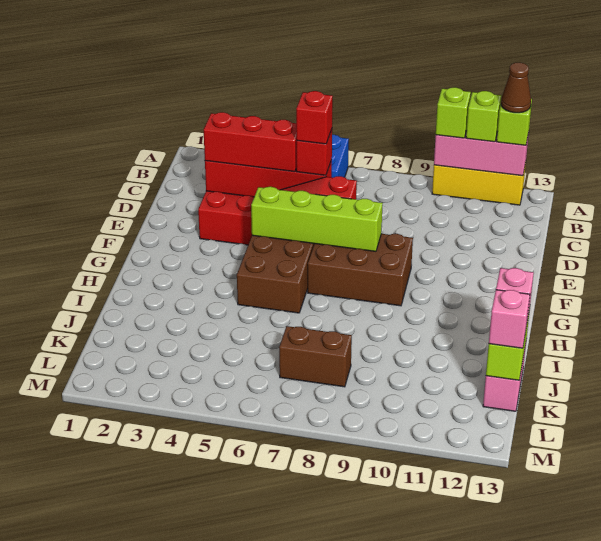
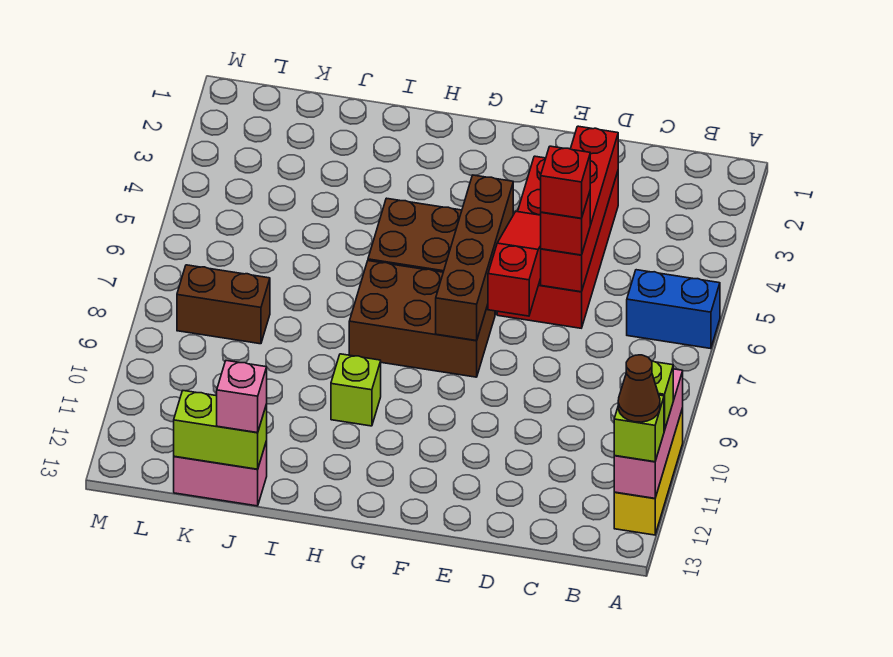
lime 1x1 brick [436,87,471,138] -> lime 1x1 brick moved to [331,354,381,426]
red 1x3 brick [204,112,297,172] -> none
lime 1x4 brick [251,187,383,251] -> brown 1x4 brick [436,175,513,341]
brown 2x3 brick [308,234,413,306] -> brown 2x3 brick turned to [349,261,495,377]
brown 1x2 brick [279,326,352,387] -> brown 1x2 brick turned to [177,265,270,344]
pink 1x1 brick [489,290,530,348] -> none

